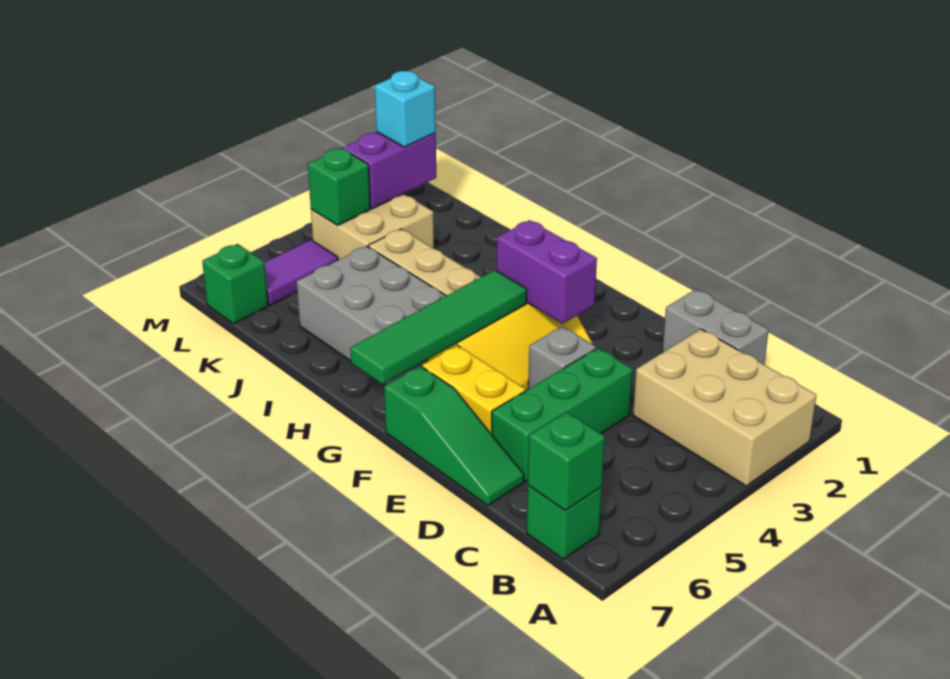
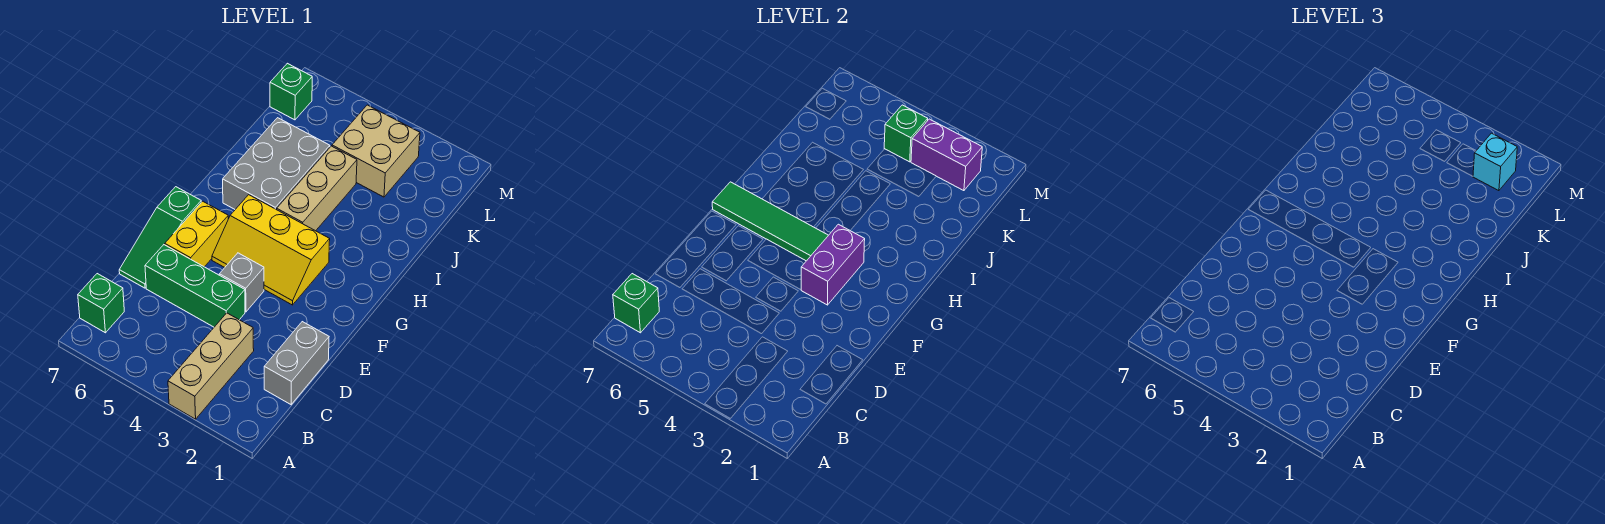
tan 2x3 brick [633,329,817,486] -> tan 1x3 brick [168,313,254,419]
purple 1x2 tile [265,240,338,305] -> none

